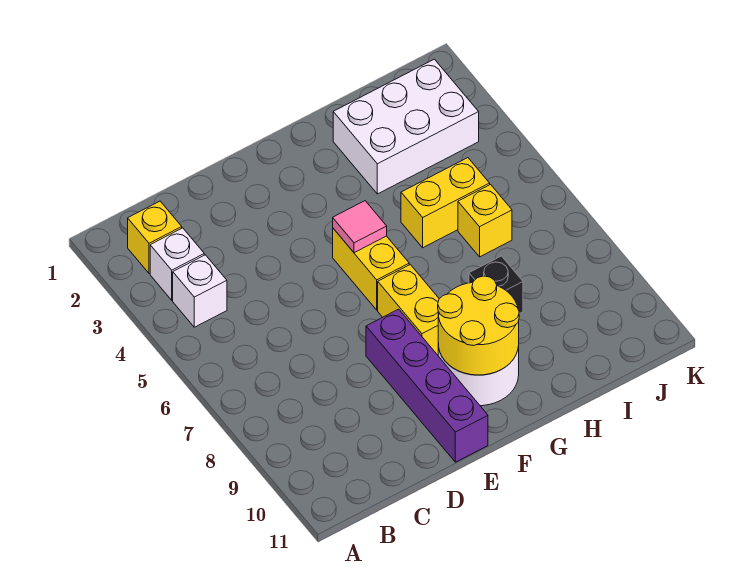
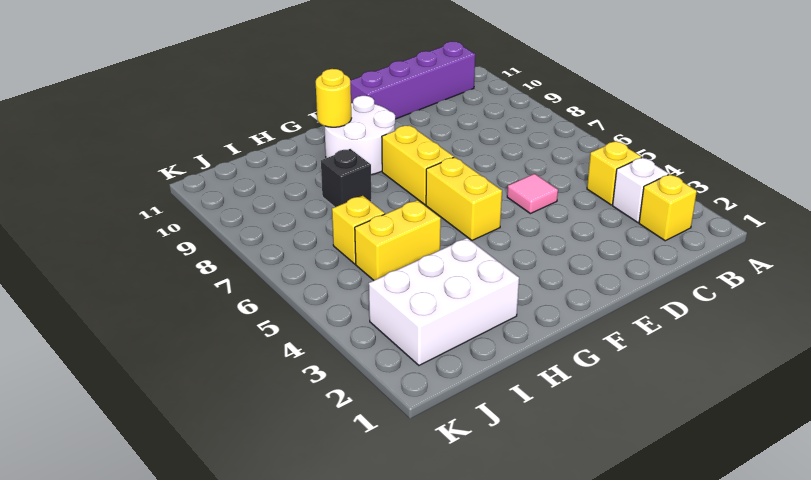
white 1x1 brick [173,255,227,327] -> yellow 1x1 brick [587,141,641,205]
purple 1x4 brick [366,309,488,462] -> purple 1x4 brick turned to [350,41,475,119]
pink 1x1 tile [333,201,387,253] -> pink 1x1 tile moved to [507,174,558,214]
yellow 2x2 round brick [438,276,519,375] -> yellow 1x1 round brick [316,69,351,127]

